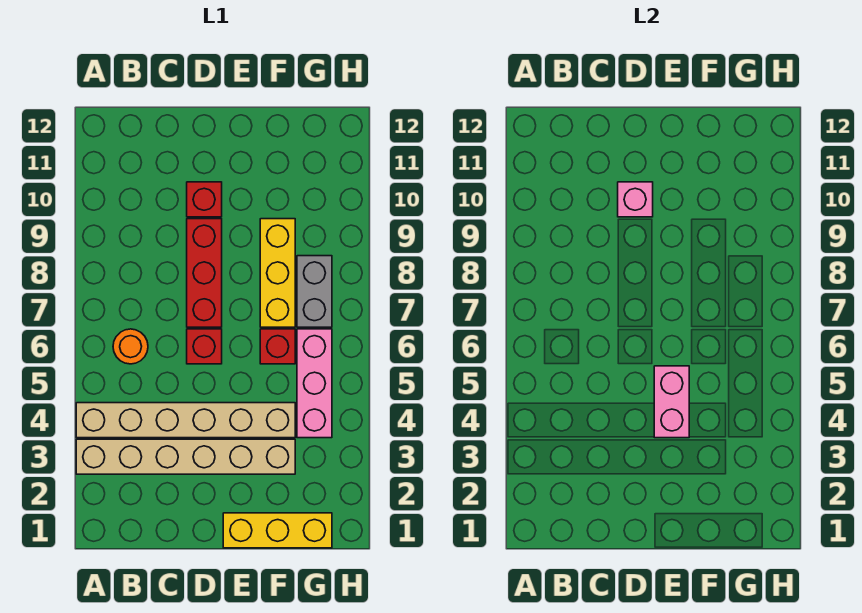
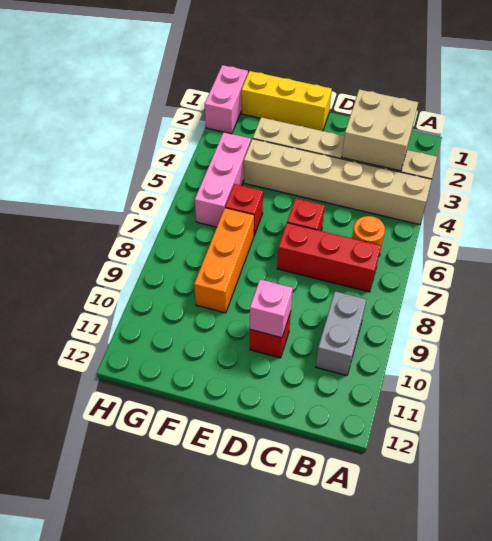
none -> tan 2x2 brick [342,90,418,171]
red 1x3 brick [187,219,222,327] -> red 1x3 brick turned to [277,223,381,292]
pink 1x2 brick [654,366,689,438] -> pink 1x2 brick moved to [205,65,248,134]
yellow 1x3 brick [260,219,295,327] -> orange 1x3 brick [194,208,254,313]
grey 1x2 brick [297,256,332,327] -> grey 1x2 brick moved to [316,291,367,376]

